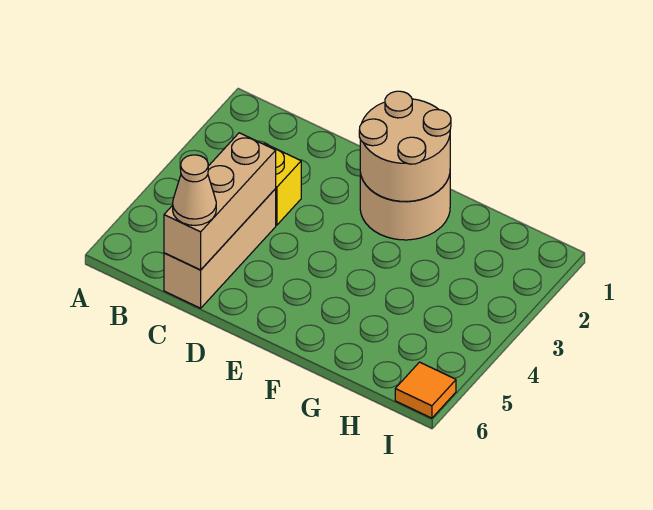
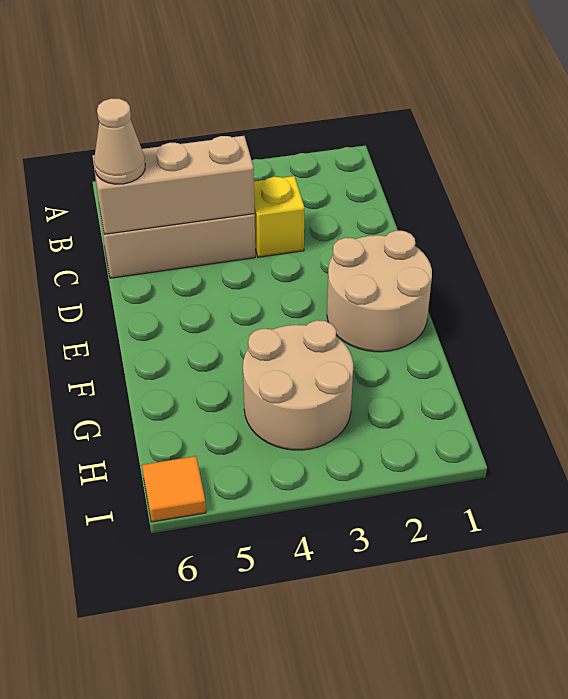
tan 2x2 round brick [359,91,451,201] -> tan 2x2 round brick moved to [243,320,353,450]

